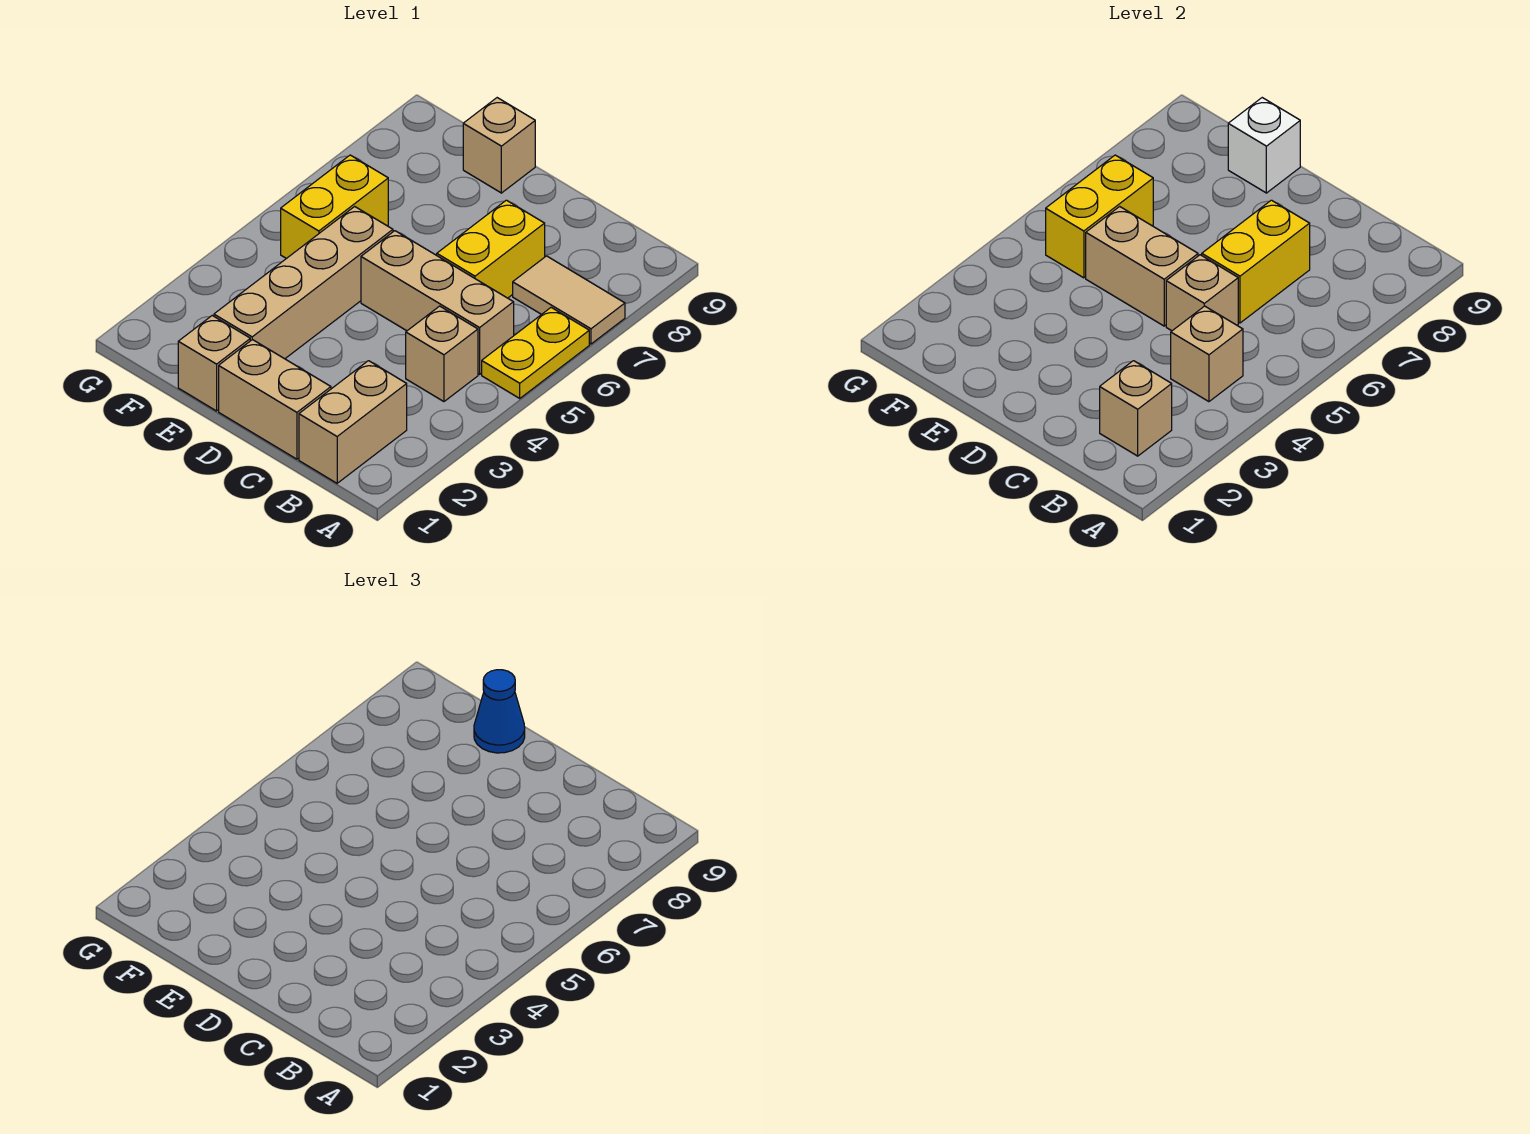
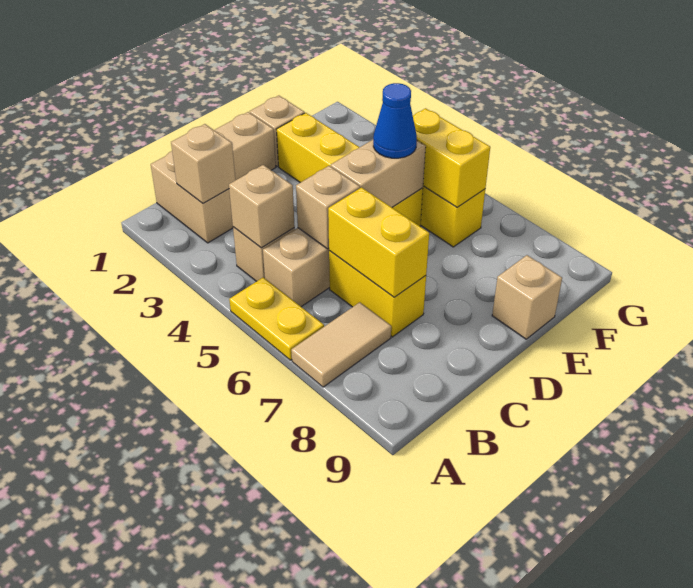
tan 1x4 brick [214,206,393,359] -> yellow 1x4 brick [276,113,423,226]
white 1x1 brick [1228,98,1300,193] -> none
blue 1x1 cone [474,670,525,753] -> blue 1x1 cone moved to [373,83,417,158]

